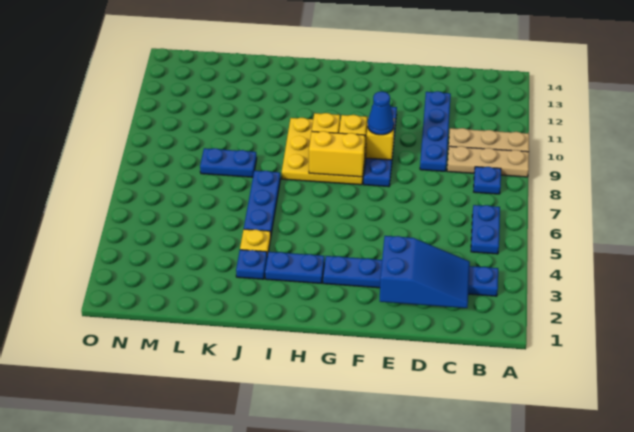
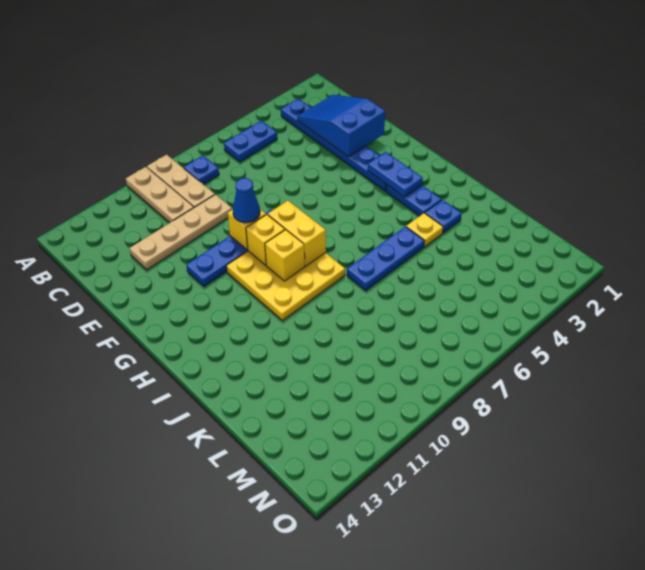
blue 1x4 plate [420,91,451,171] -> tan 1x4 plate [130,195,232,270]
blue 1x2 plate [200,148,257,177] -> blue 1x2 plate moved to [368,152,423,197]

